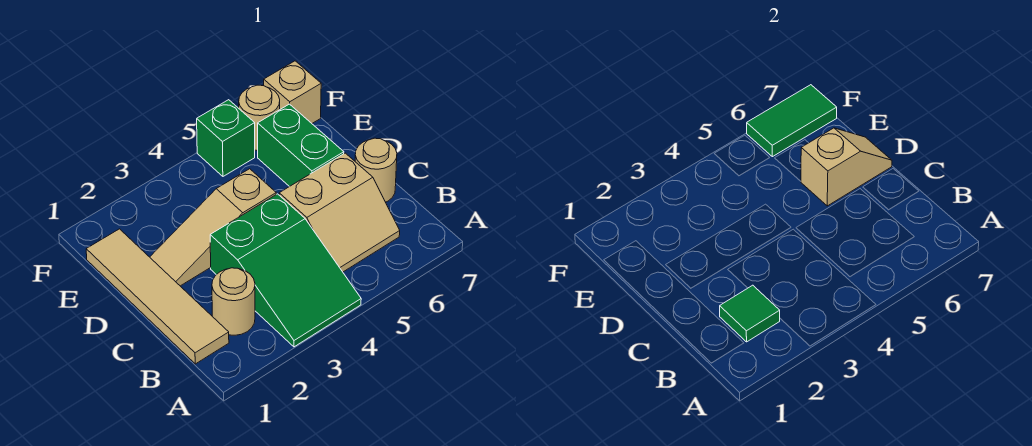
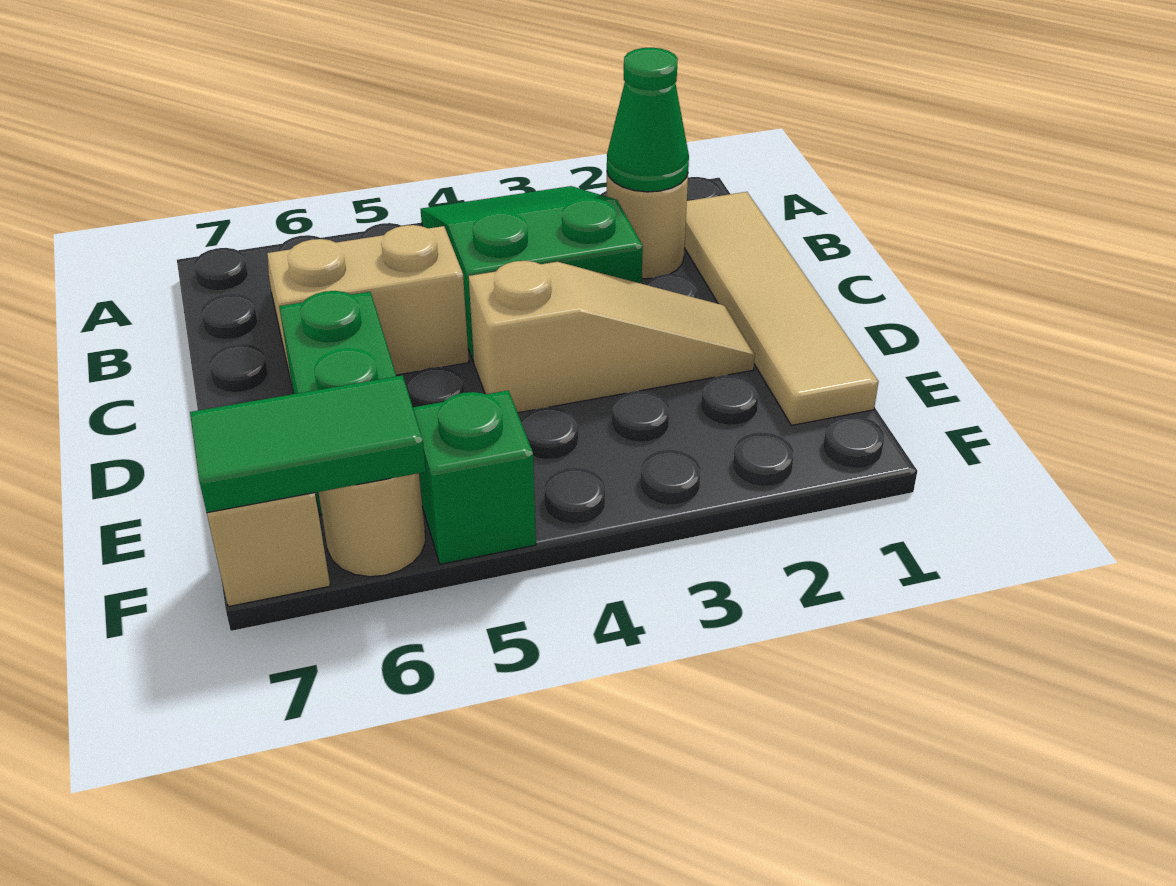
green 1x1 tile [720,285,780,342] -> green 1x1 cone [607,48,689,192]
tan 1x1 round brick [355,138,397,202] -> none
tan 1x2 slope [801,128,892,206] -> none

